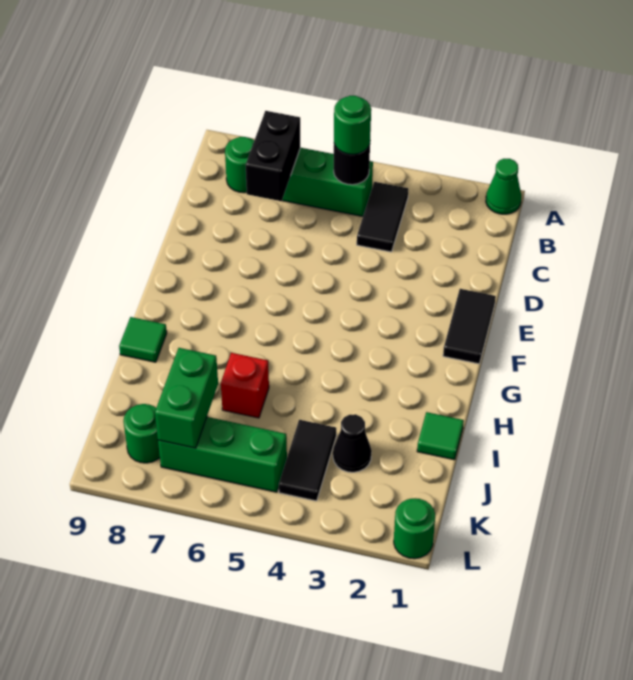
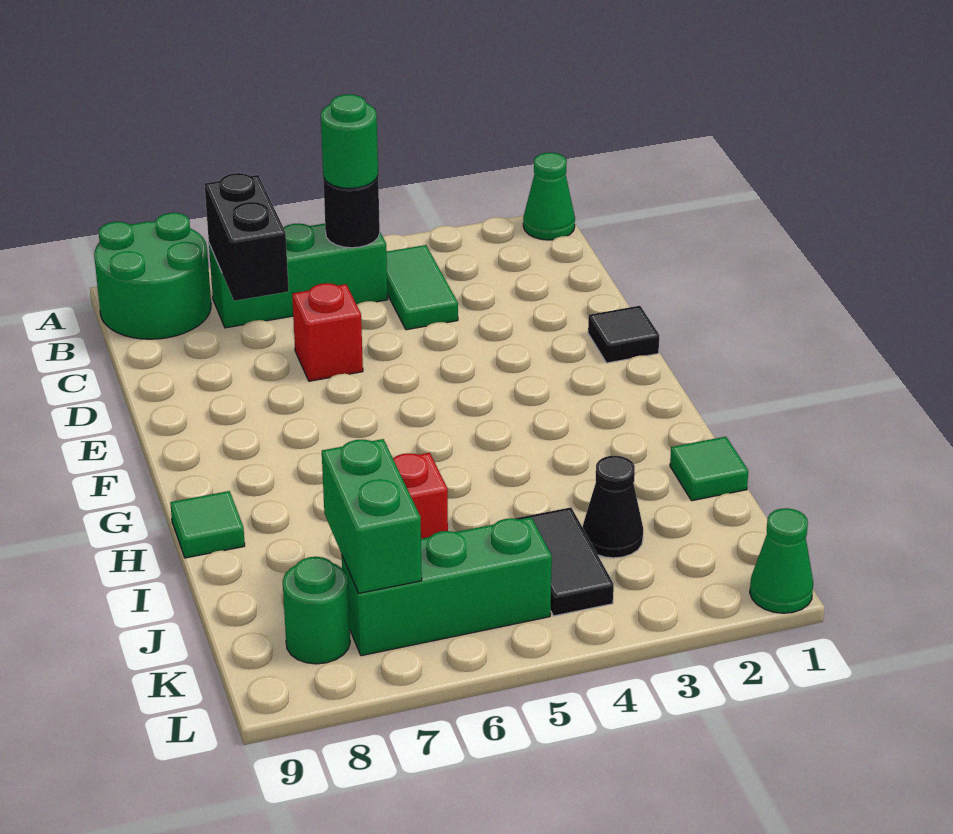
black 1x2 tile [357,182,408,252] -> green 1x2 tile [386,245,458,330]
green 1x1 round brick [225,137,254,193] -> green 2x2 round brick [94,213,211,339]
none -> red 1x1 brick [292,283,363,381]
black 1x2 tile [443,289,496,364] -> black 1x1 tile [588,306,659,363]
green 1x1 round brick [394,498,435,559] -> green 1x1 cone [750,508,813,613]

